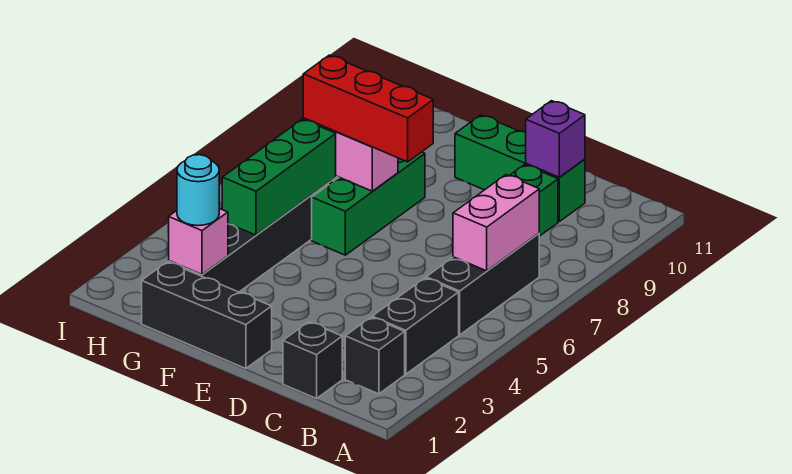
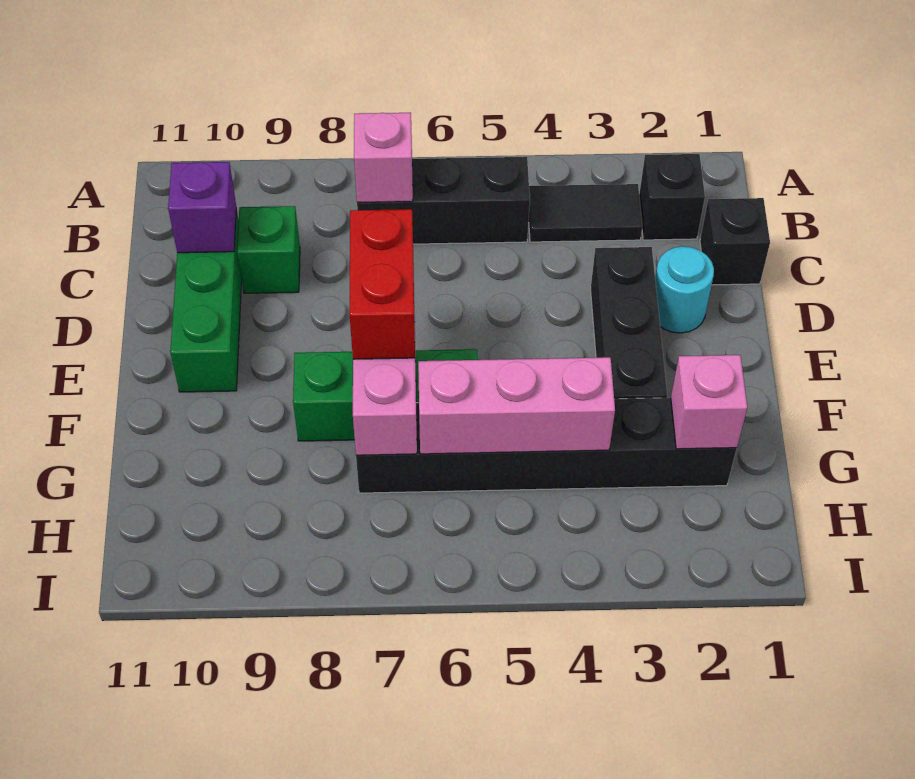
black 1x2 brick [372,278,459,374] -> black 1x2 tile [529,184,642,242]
pink 1x2 brick [453,175,539,271] -> pink 1x1 brick [354,113,413,202]
black 1x3 brick [142,262,272,369] -> black 1x3 brick moved to [591,247,667,399]
red 1x3 brick [303,55,433,162] -> red 1x2 brick [350,209,415,359]
cyan 1x1 round brick [177,155,219,226] -> cyan 1x1 round brick moved to [655,246,714,333]
green 1x3 brick [222,119,336,235] -> pink 1x3 brick [418,357,615,454]

